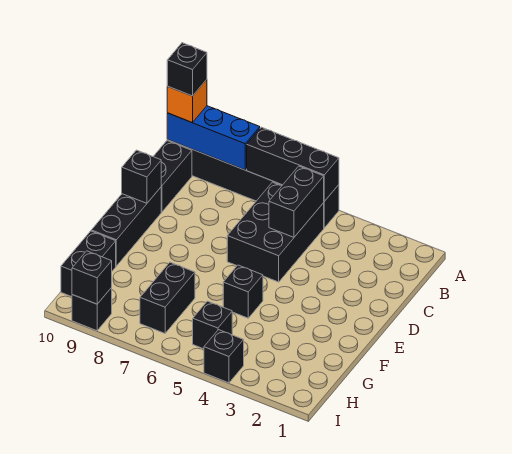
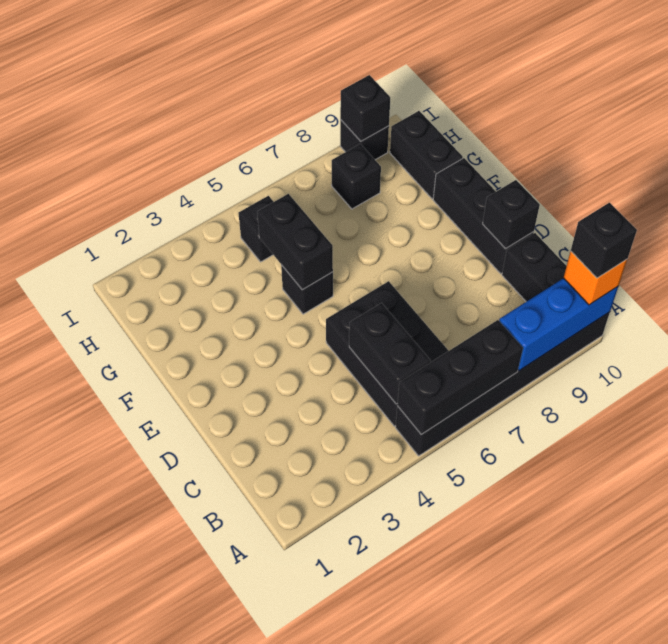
black 1x2 brick [140,262,195,333] -> black 1x2 brick moved to [257,194,333,290]
black 1x1 brick [204,330,244,383] -> black 1x1 brick moved to [332,144,381,209]

